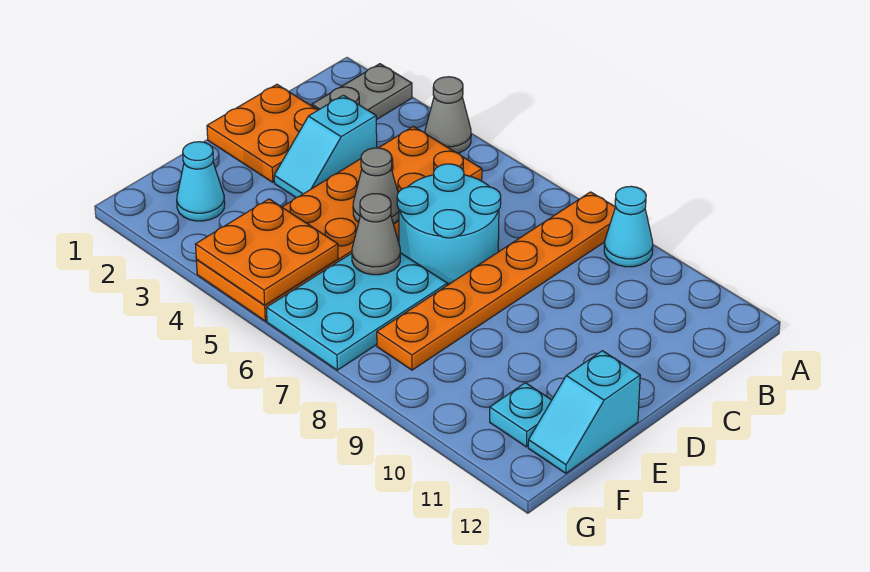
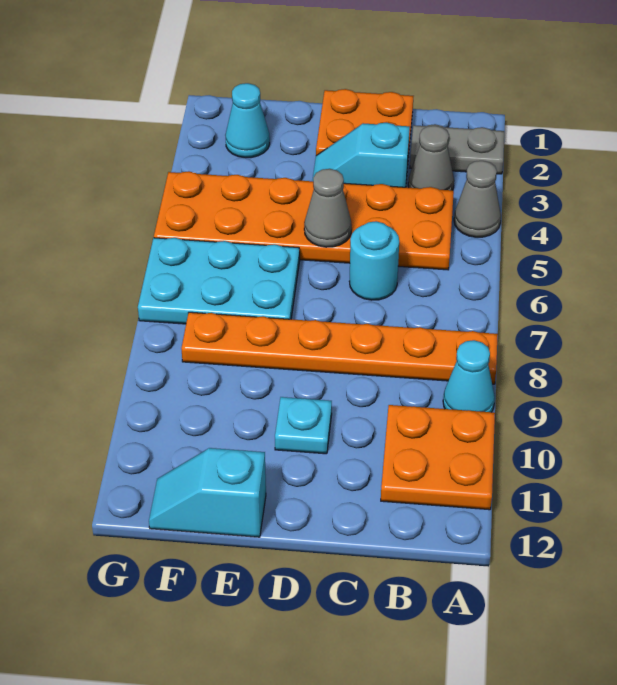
cyan 2x2 round brick [397,164,501,284] -> cyan 1x1 round brick [349,221,399,300]
grey 1x1 cone [352,194,400,275] -> grey 1x1 cone moved to [408,126,454,190]
orange 2x2 plate [195,199,338,305] -> orange 2x2 plate moved to [381,405,495,510]
cyan 1x1 plate [490,383,552,447] -> cyan 1x1 plate moved to [275,397,332,454]

